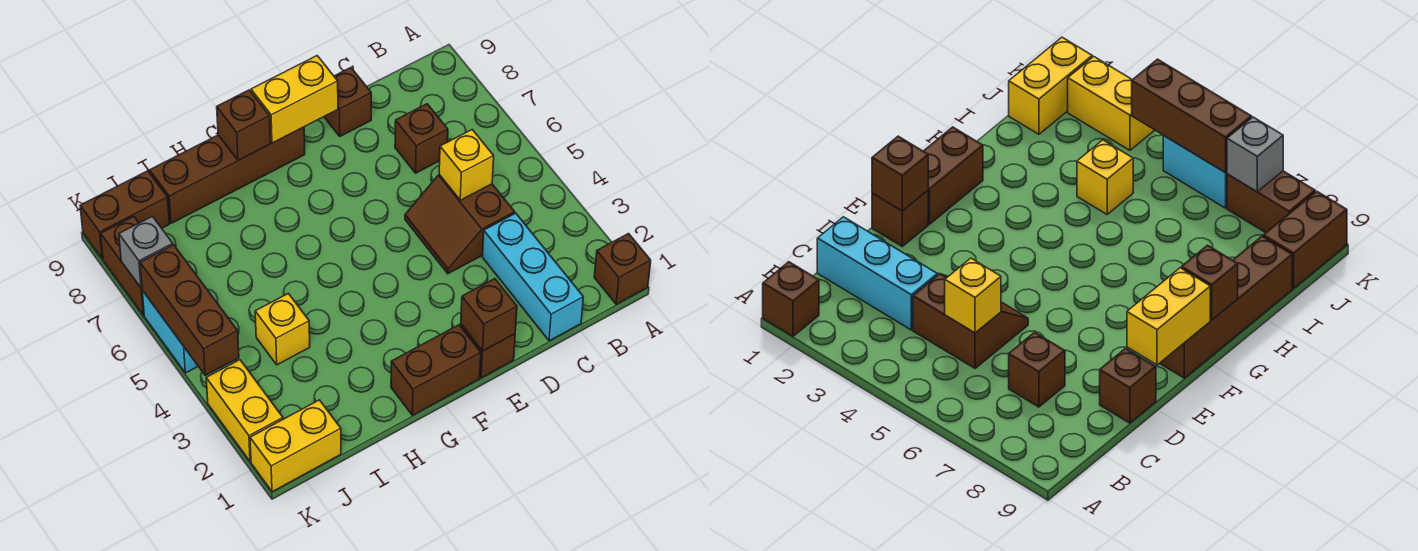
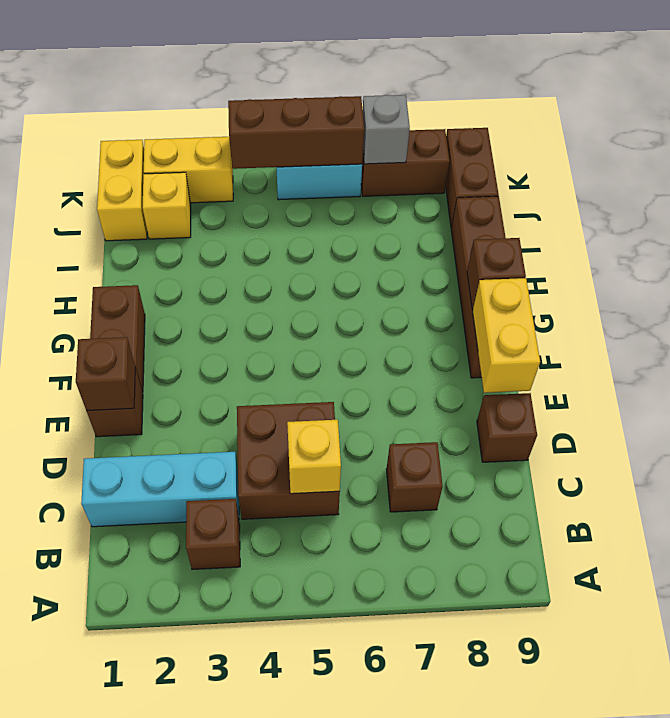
brown 1x1 brick [594,234,651,304] -> brown 1x1 brick moved to [186,499,240,569]
brown 2x2 slope [405,175,515,274] -> brown 2x2 brick [237,402,340,519]
yellow 1x1 brick [255,293,310,365] -> yellow 1x1 brick moved to [143,172,191,239]

